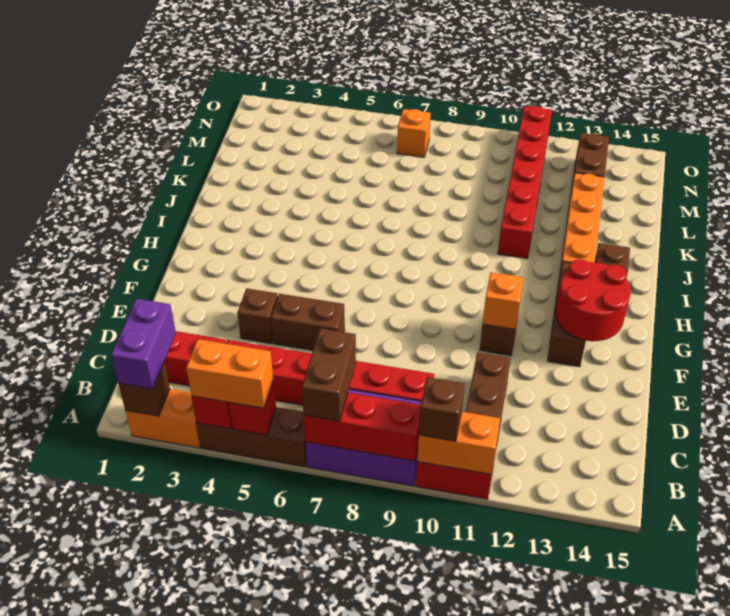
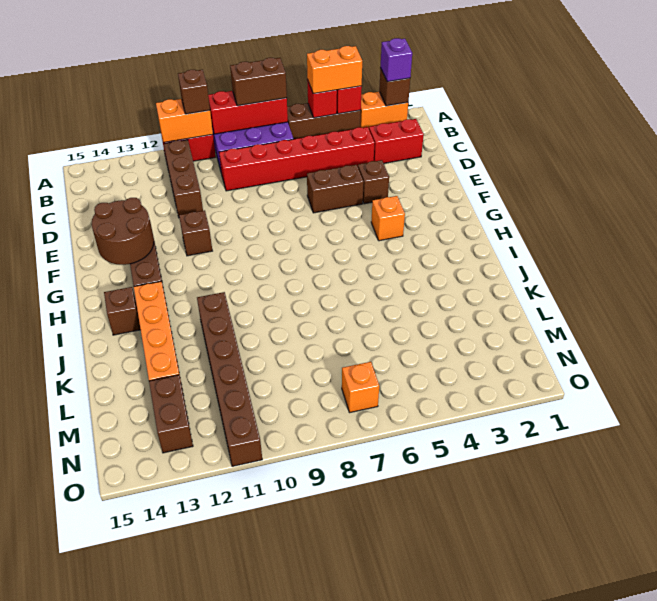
purple 1x2 brick [111,299,176,389] -> purple 1x1 brick [380,38,412,82]
brown 1x2 brick [302,328,356,421] -> brown 1x2 brick turned to [230,58,287,106]
orange 1x1 brick [483,272,524,329] -> orange 1x1 brick moved to [371,196,405,241]
red 2x2 round brick [556,259,631,341] -> brown 2x2 round brick [92,198,154,265]
red 1x6 brick [498,106,552,258] -> brown 1x6 brick [197,292,262,466]

